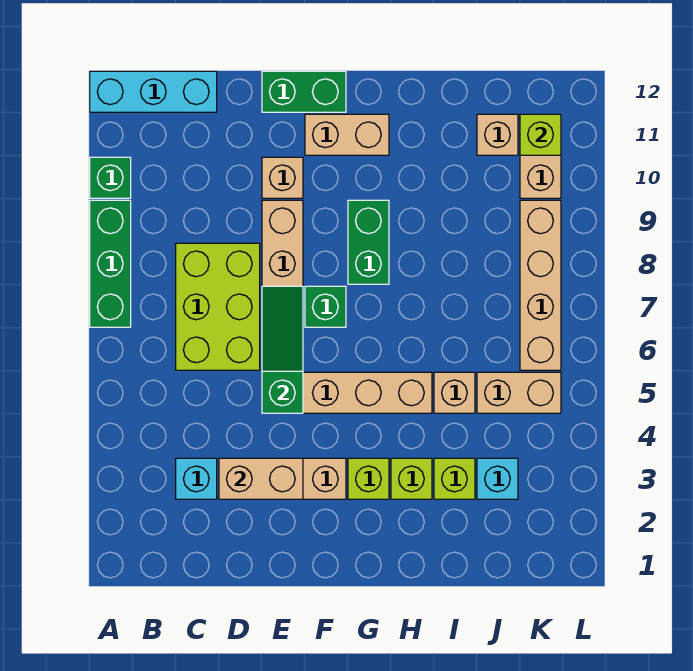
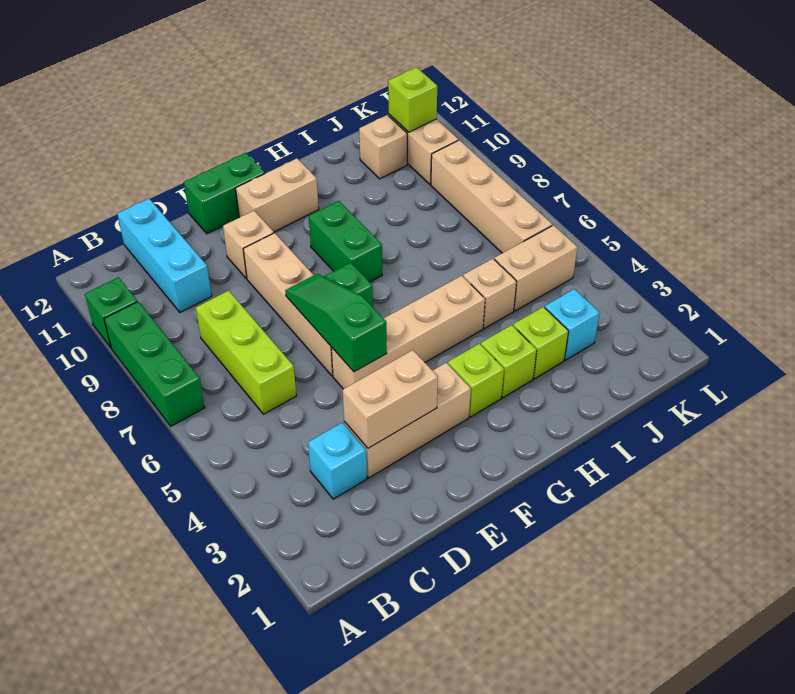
cyan 1x3 brick [90,71,217,112] -> cyan 1x3 brick turned to [117,199,212,312]
lime 2x3 brick [176,243,260,370] -> lime 1x3 brick [196,291,296,414]

